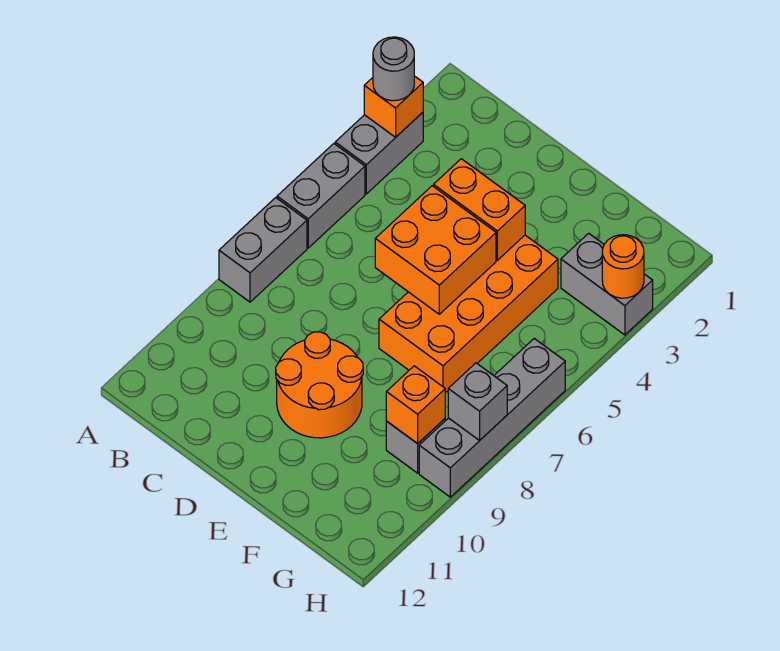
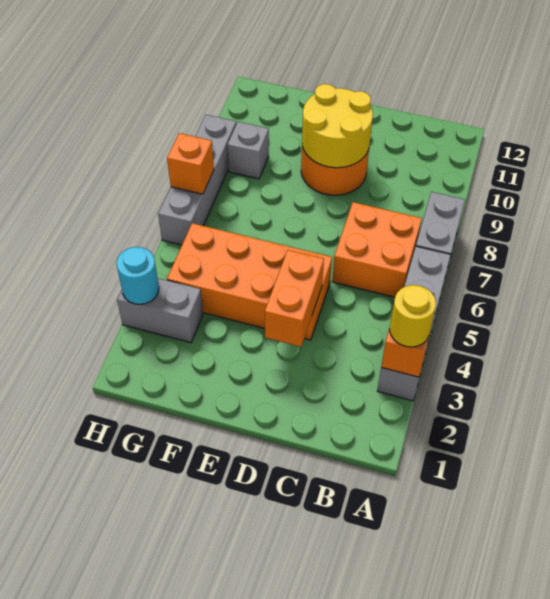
grey 1x1 round brick [373,37,414,101] -> yellow 1x1 round brick [390,285,436,347]
orange 1x2 brick [434,159,525,260] -> orange 1x2 brick turned to [265,250,324,347]
orange 2x2 brick [375,186,496,314] -> orange 2x2 brick moved to [332,202,422,297]
none -> yellow 2x2 round brick [302,84,373,168]
orange 2x4 brick [379,235,558,393] -> orange 2x4 brick turned to [167,223,332,340]
orange 1x1 brick [386,366,445,444] -> orange 1x1 brick moved to [167,133,214,194]
orange 1x1 round brick [602,235,644,298] -> cyan 1x1 round brick [117,247,159,304]
grey 1x1 brick [448,363,507,440] -> none

